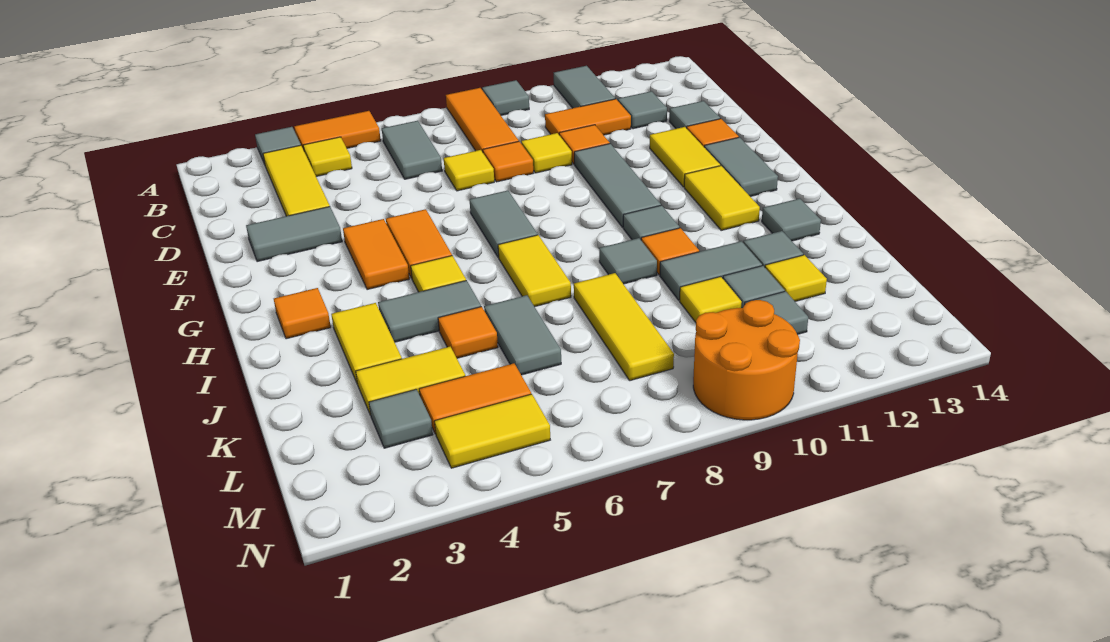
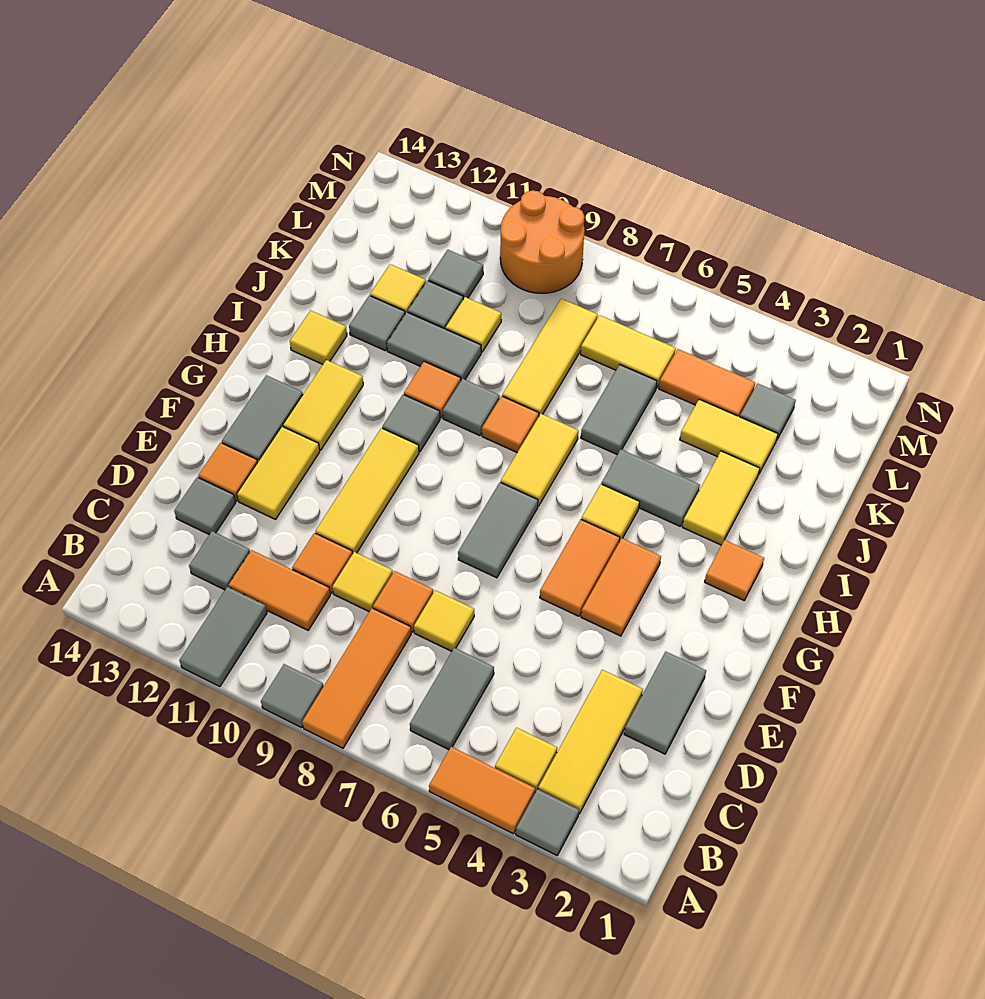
grey 1x2 tile [246,207,342,262] -> grey 1x2 tile turned to [624,652,706,754]
grey 1x3 tile [574,144,661,228] -> yellow 1x3 tile [315,428,419,553]
grey 1x1 tile [762,199,821,241] -> yellow 1x1 tile [290,311,347,364]
orange 1x1 tile [438,307,498,358] -> orange 1x1 tile moved to [482,396,539,452]
yellow 1x2 tile [434,394,550,468] -> yellow 1x2 tile moved to [581,315,676,388]

